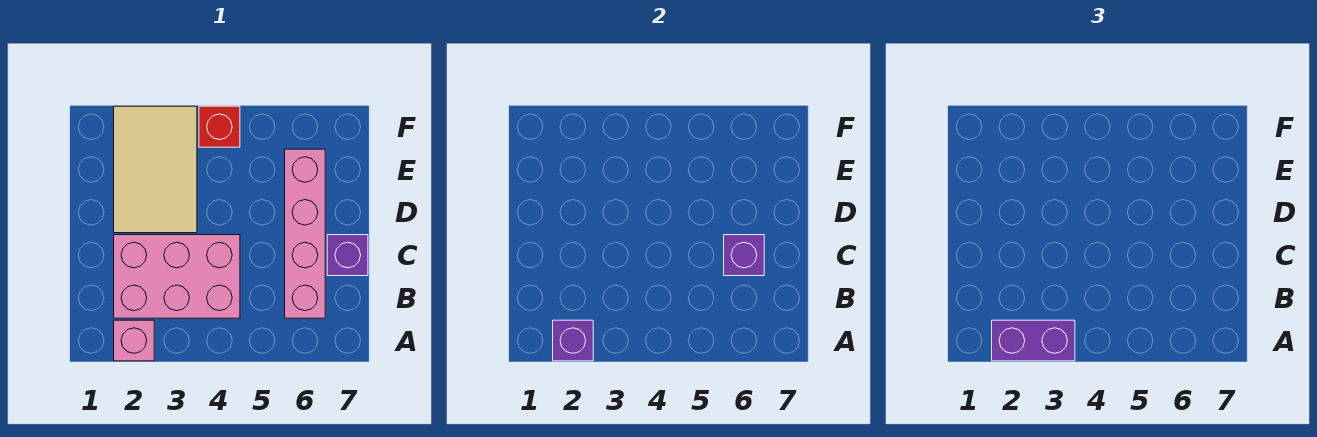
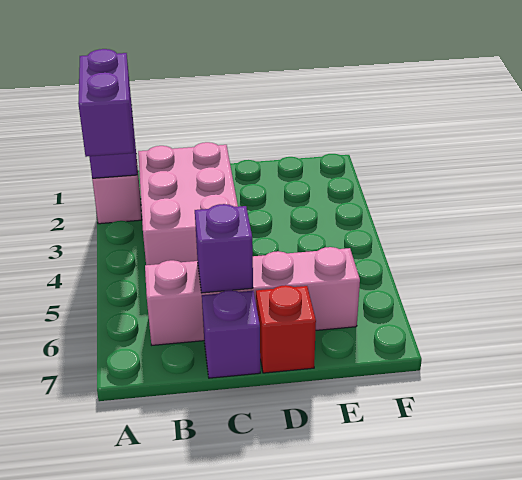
tan 2x3 tile [114,106,197,233] -> none
red 1x1 brick [199,106,240,147] -> red 1x1 brick moved to [256,285,316,373]

